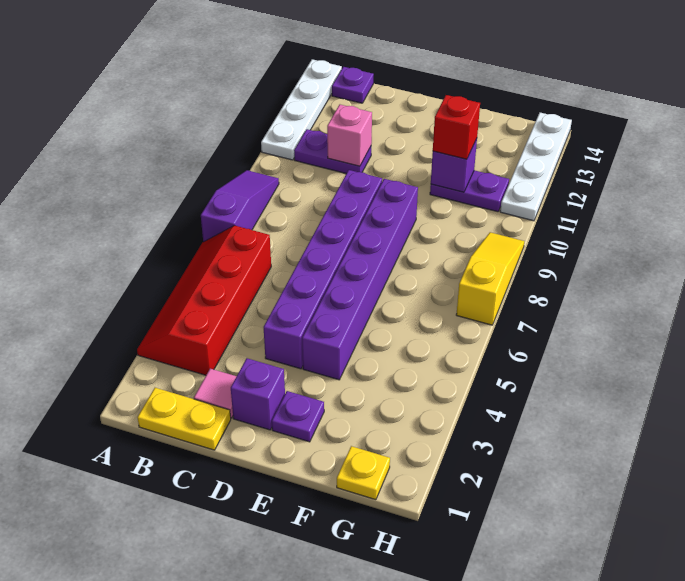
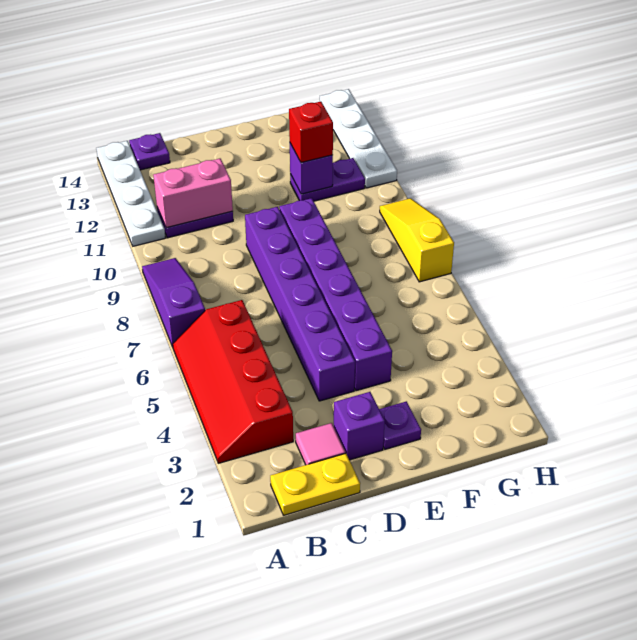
pink 1x1 brick [327,105,372,166] -> pink 1x2 brick [153,159,233,228]
yellow 1x1 plate [337,446,390,500] -> none

